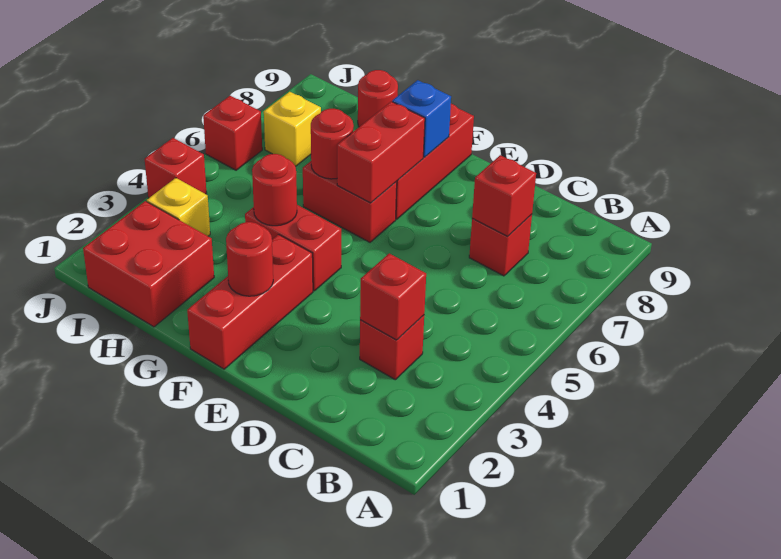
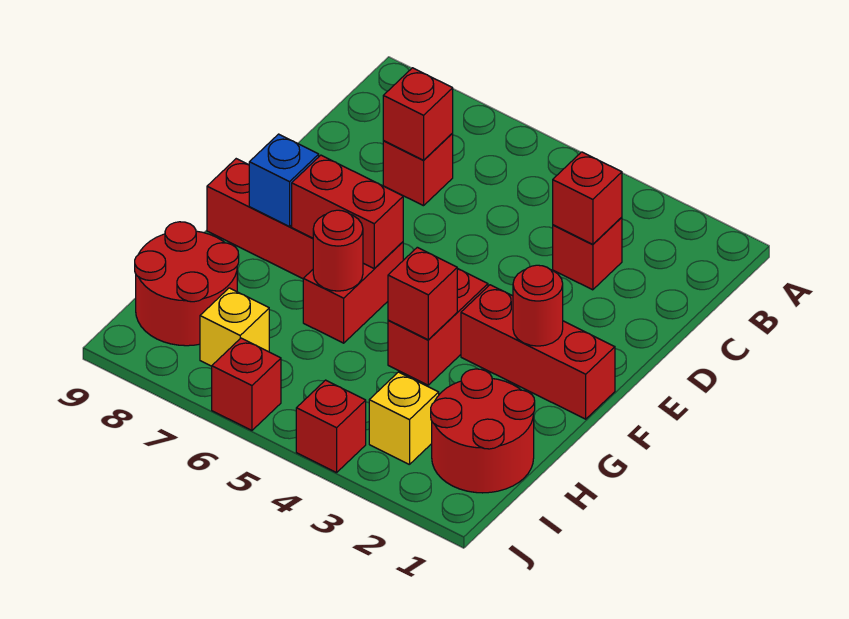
red 1x1 round brick [252,154,297,226] -> red 1x1 brick [388,247,457,340]
red 2x2 brick [83,201,214,327] -> red 2x2 round brick [431,369,535,493]
red 1x1 round brick [358,70,398,127] -> red 2x2 round brick [135,222,239,346]

